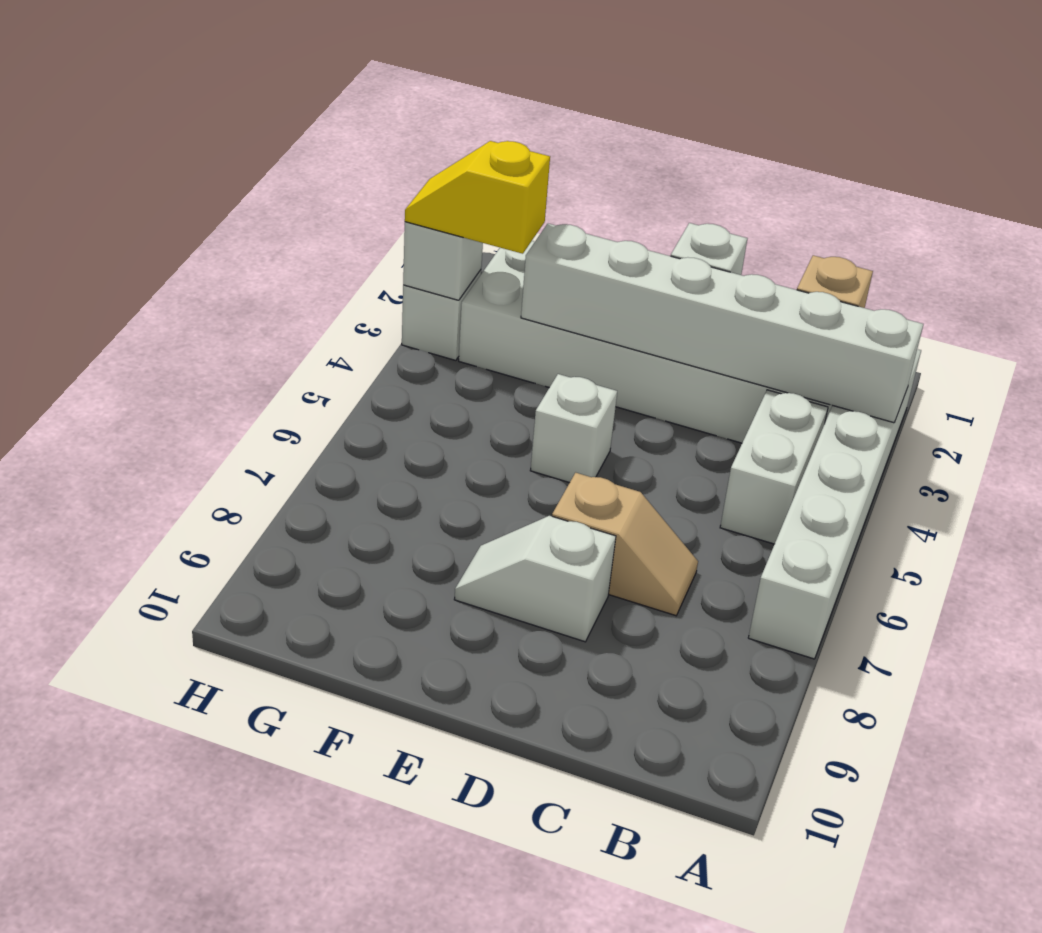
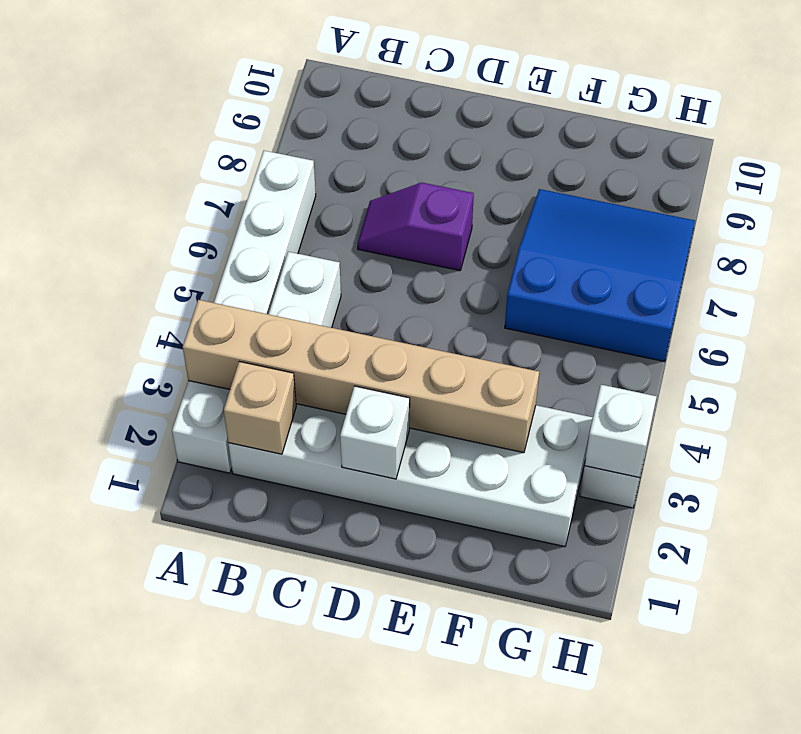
white 1x6 brick [521,224,923,423] -> tan 1x6 brick [183,300,539,453]
tan 1x2 slope [552,473,698,616] -> purple 1x2 slope [357,182,474,271]
white 1x2 slope [454,516,616,642] -> none
white 1x1 brick [530,374,617,483] -> none
none -> blue 3x3 slope [505,189,695,362]
yellow 1x2 slope [405,141,550,254] -> none

